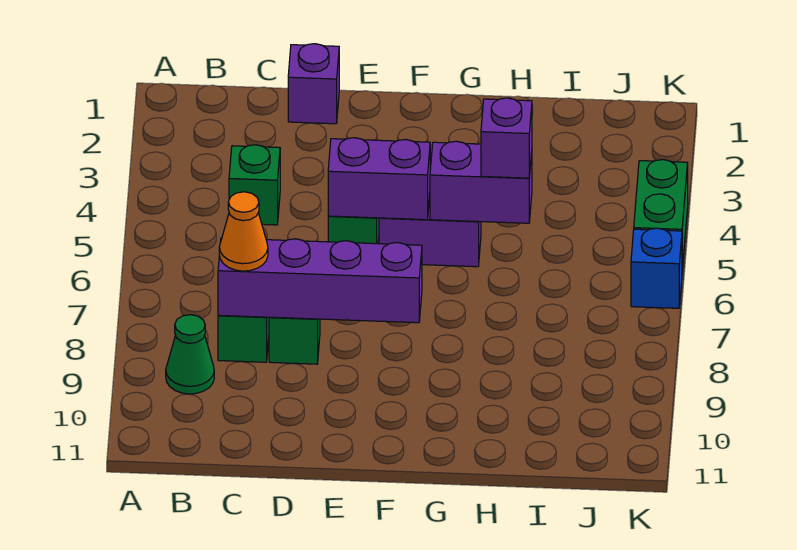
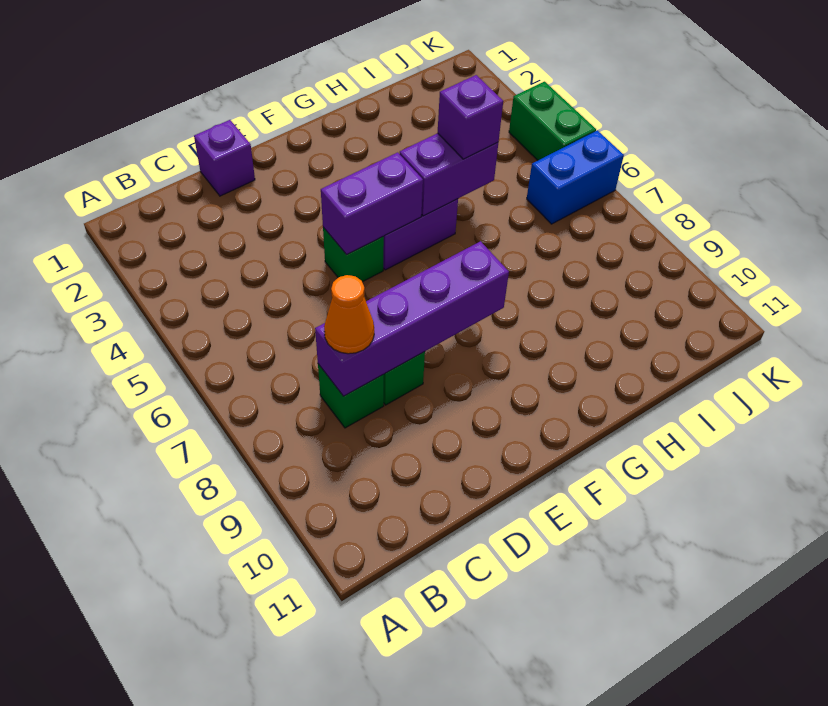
green 1x1 cone [166,315,214,394] -> none
green 1x1 brick [229,145,280,225] -> none
blue 1x1 brick [631,228,682,308] -> blue 1x2 brick [527,131,624,224]

